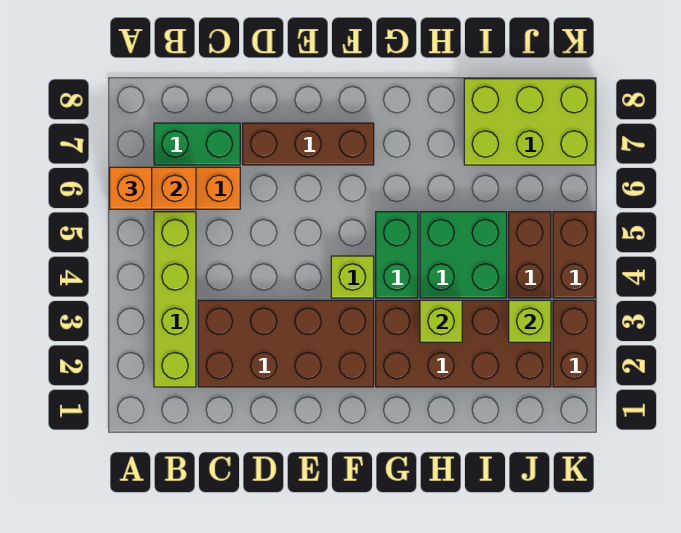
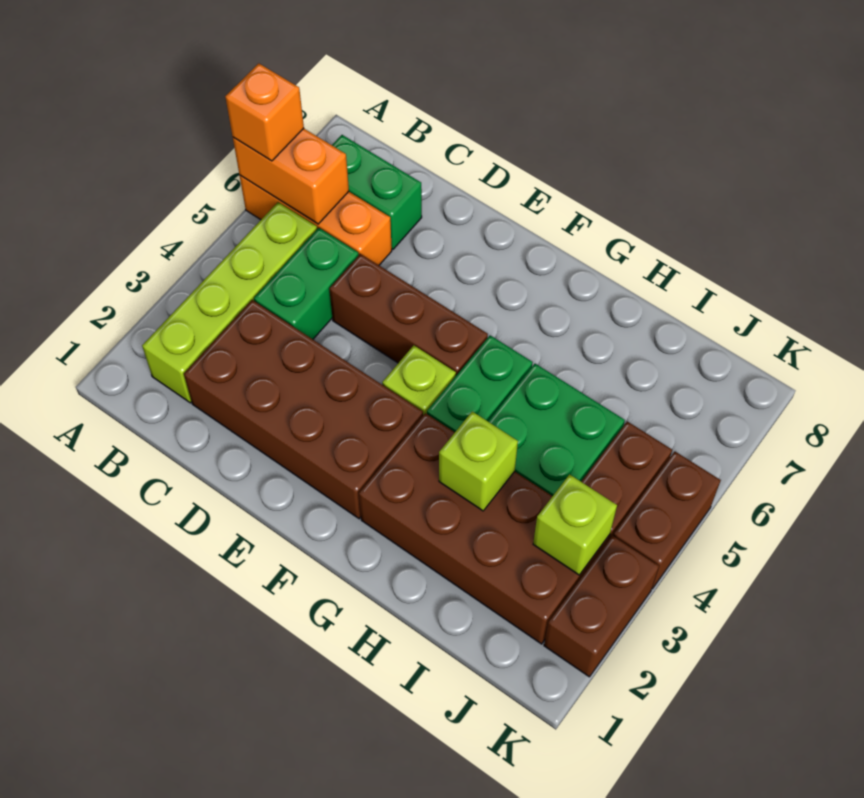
none -> green 1x2 brick [254,228,359,339]
brown 1x3 brick [243,123,374,165] -> brown 1x3 brick moved to [329,254,488,375]
lime 2x3 brick [464,79,595,165] -> none

